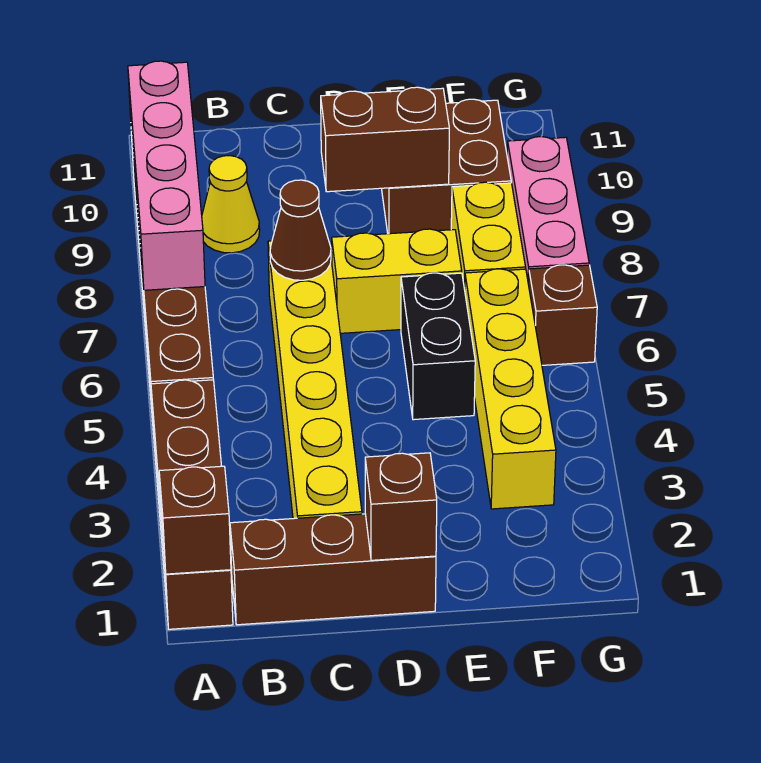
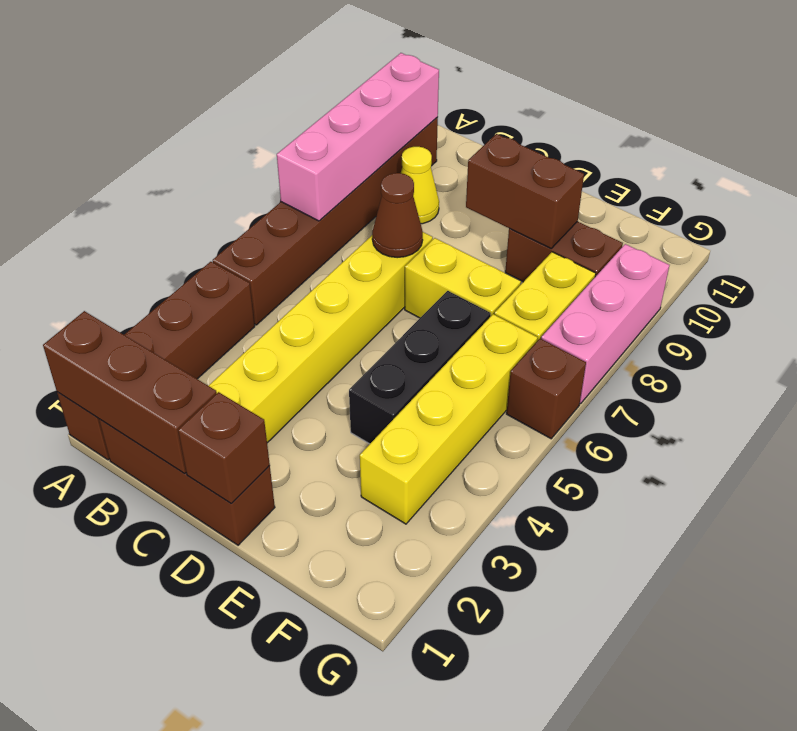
brown 1x1 brick [159,466,231,574] -> brown 1x3 brick [43,311,217,474]
black 1x2 brick [401,273,475,420] -> black 1x3 brick [349,291,491,444]
brown 2x2 brick [382,99,511,234] -> brown 1x2 brick [505,221,623,282]

